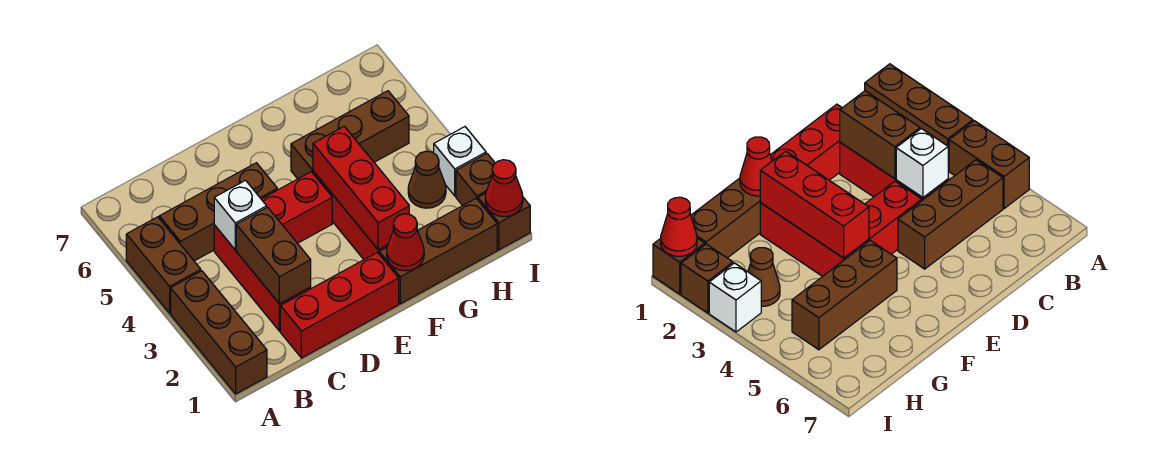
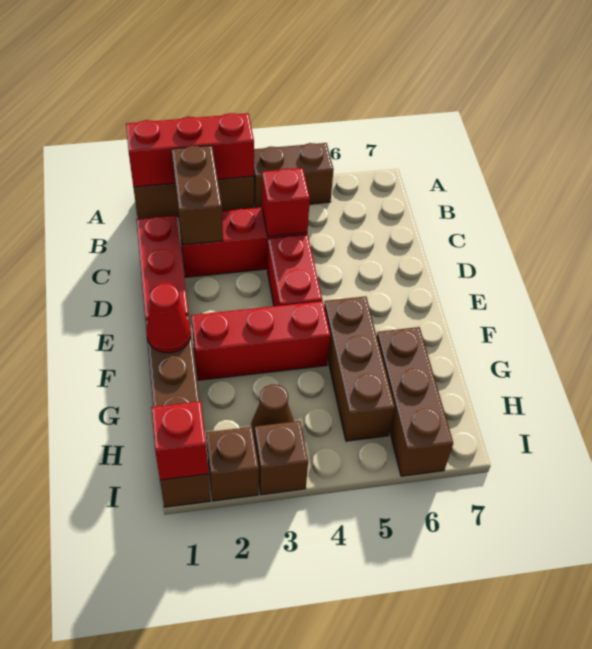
brown 1x3 brick [159,163,277,261] -> brown 1x3 brick moved to [377,327,453,476]
brown 1x2 brick [236,207,311,304] -> brown 1x2 brick turned to [172,145,223,245]
white 1x1 brick [214,180,267,250] -> red 1x1 brick [262,168,310,236]
red 1x3 brick [313,126,409,250] -> red 1x3 brick moved to [126,113,254,187]
red 1x1 cone [485,160,523,217] -> red 1x1 brick [151,401,208,480]
white 1x1 brick [434,127,486,196] -> brown 1x1 brick [254,421,308,495]

